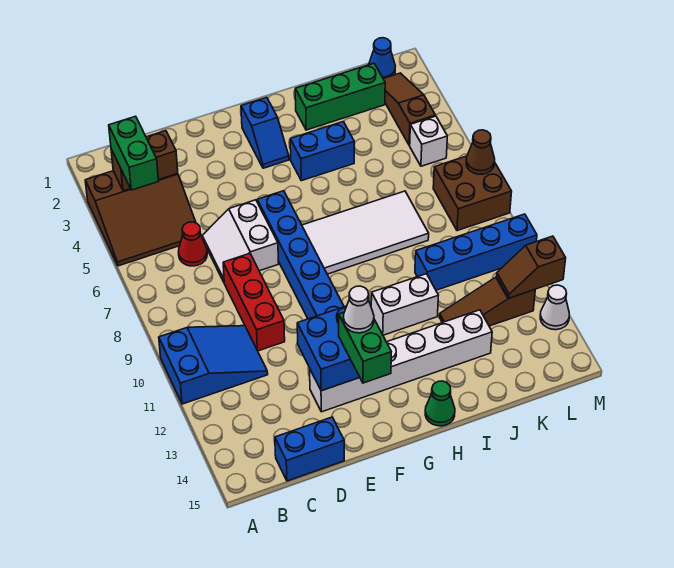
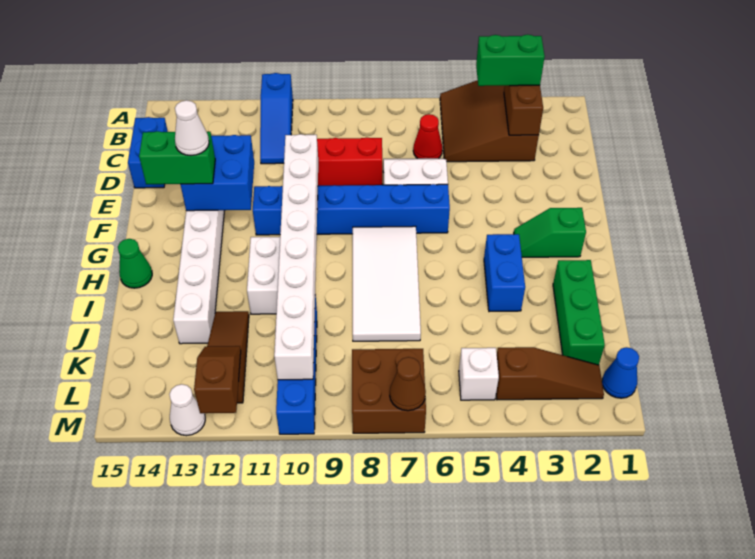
blue 2x3 slope [159,326,268,404] -> blue 1x3 slope [260,73,293,164]
none -> white 1x8 brick [274,134,318,380]
blue 1x2 slope [241,97,289,168] -> green 1x2 slope [514,208,586,257]

